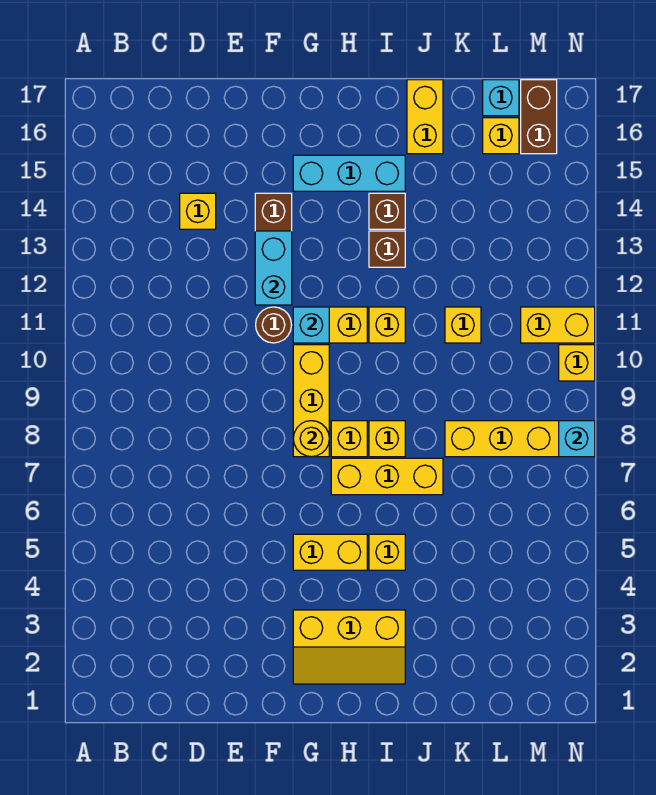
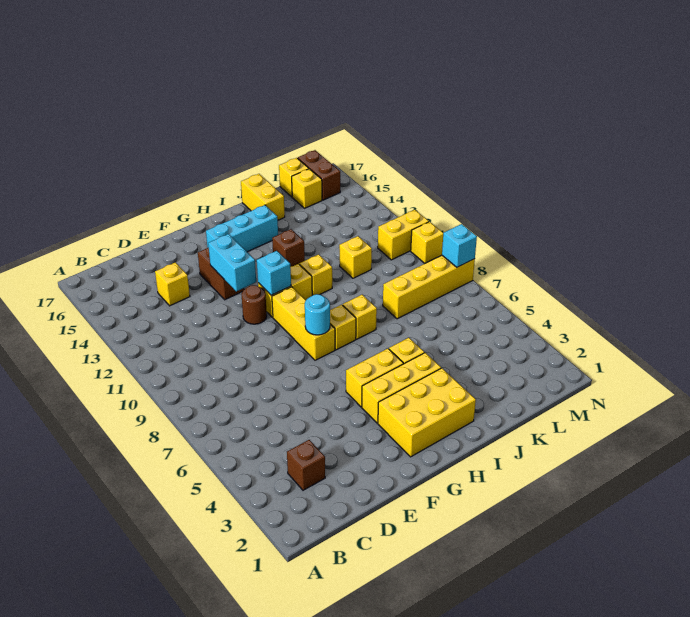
yellow 2x3 slope [293,610,405,684] -> yellow 2x3 brick [378,368,476,457]
yellow 1x1 round brick [293,421,329,457] -> cyan 1x1 round brick [305,294,330,335]
yellow 1x3 brick [331,458,443,495] -> yellow 1x3 brick moved to [362,353,441,423]
brown 1x1 brick [369,193,405,229] -> brown 1x1 brick moved to [287,440,325,490]
cyan 1x1 brick [483,80,519,116] -> yellow 1x1 brick [279,158,309,197]

